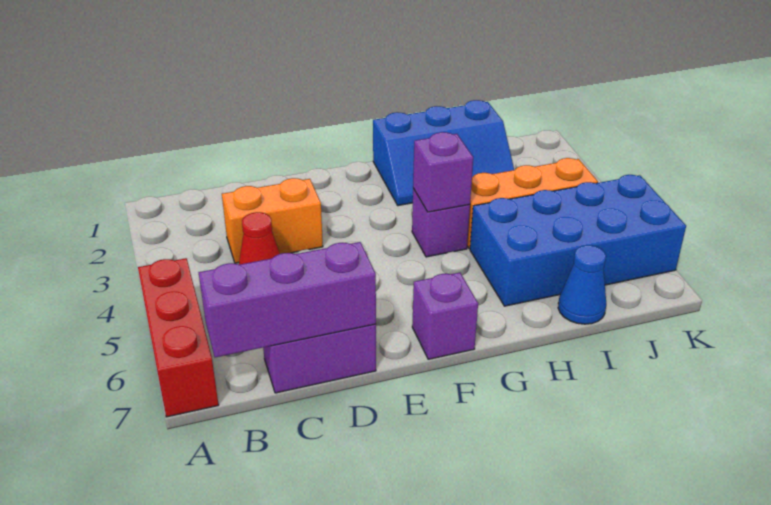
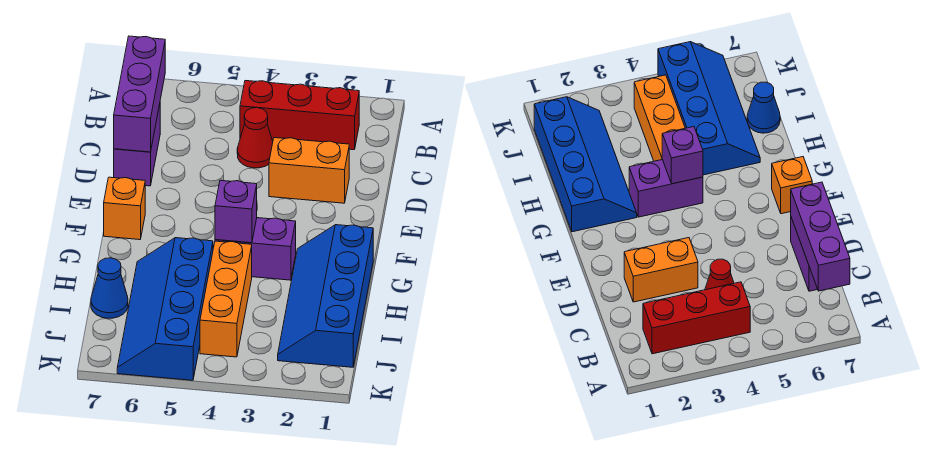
red 1x3 brick [138,258,219,417] -> red 1x3 brick moved to [240,81,359,150]
orange 1x2 brick [222,178,323,263] -> orange 1x2 brick turned to [269,138,349,203]
purple 1x1 brick [412,273,478,359] -> orange 1x1 brick [104,177,145,240]
blue 2x3 slope [373,100,514,206] -> blue 2x4 slope [278,225,373,367]
purple 1x1 brick [412,188,470,257] -> purple 1x2 brick [215,218,296,280]
blue 2x4 brick [470,175,686,306] -> blue 2x4 slope [117,238,213,380]

